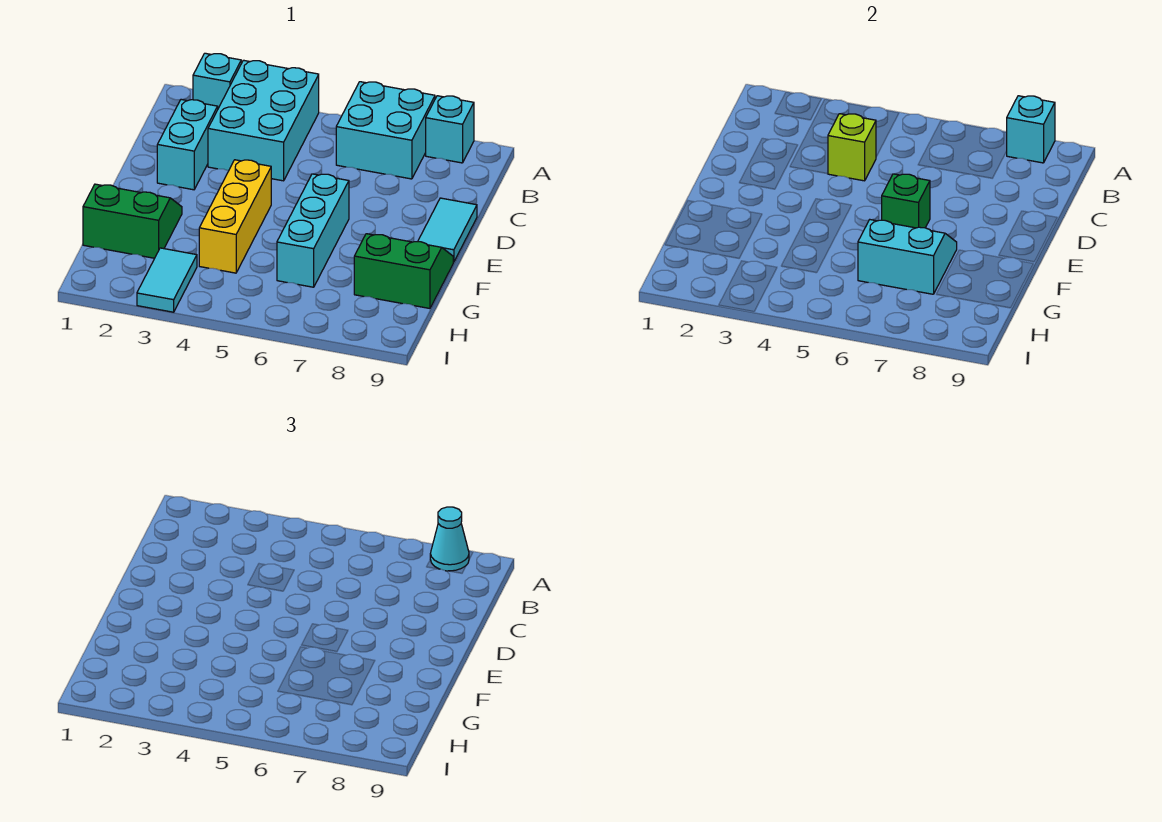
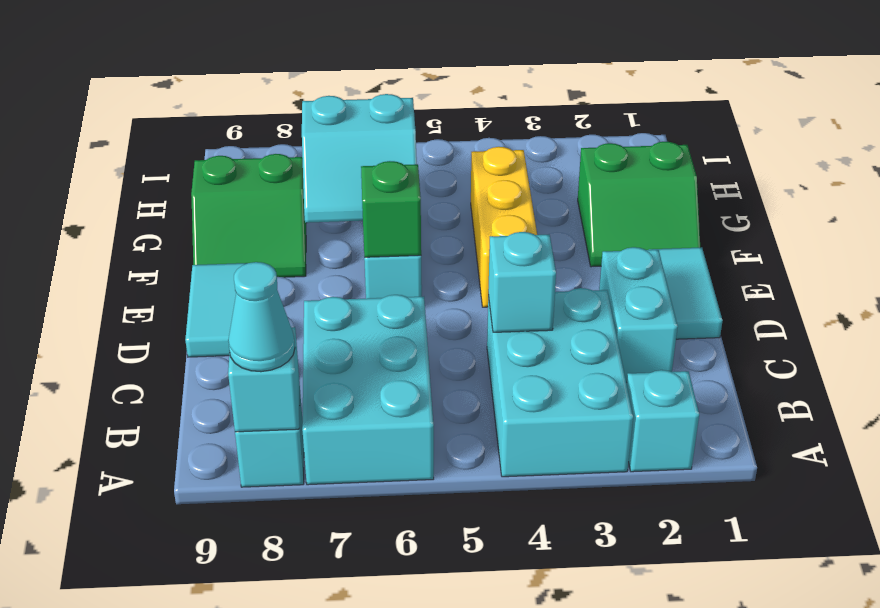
cyan 2x2 brick [336,82,435,179] -> cyan 2x3 brick [302,295,434,485]
lime 1x1 brick [828,114,876,181] -> cyan 1x1 brick [488,232,556,332]
cyan 1x2 tile [137,248,197,312] -> cyan 1x2 tile moved to [649,247,723,339]

